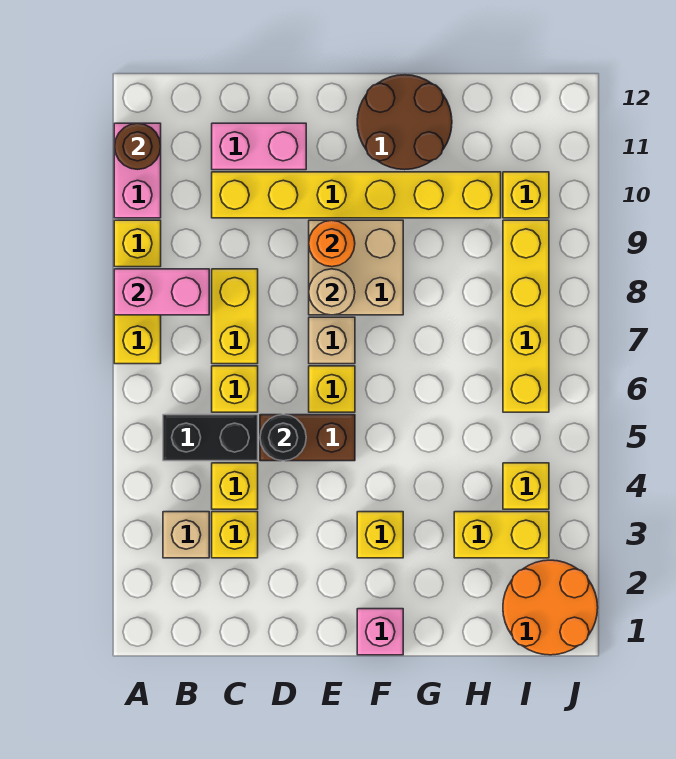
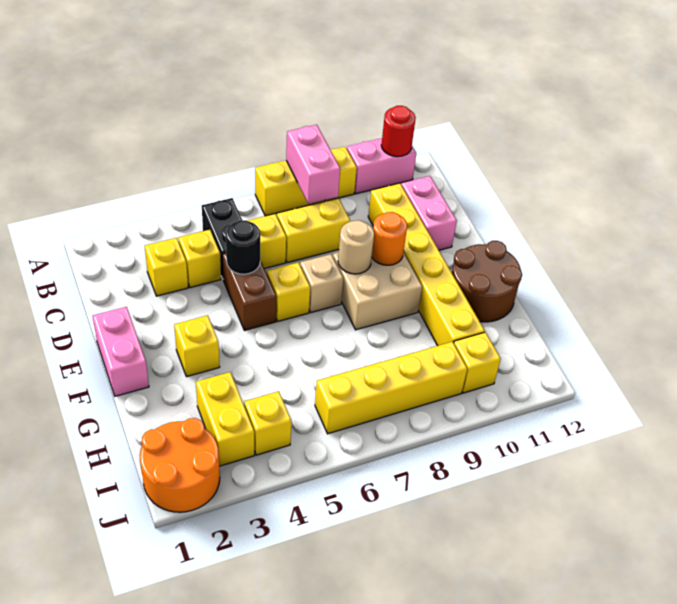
brown 1x1 round brick [115,123,161,169] -> red 1x1 round brick [381,106,416,157]
tan 1x1 brick [163,512,209,558] -> none
pink 1x1 brick [357,609,403,655] -> pink 1x2 brick [93,307,149,396]

